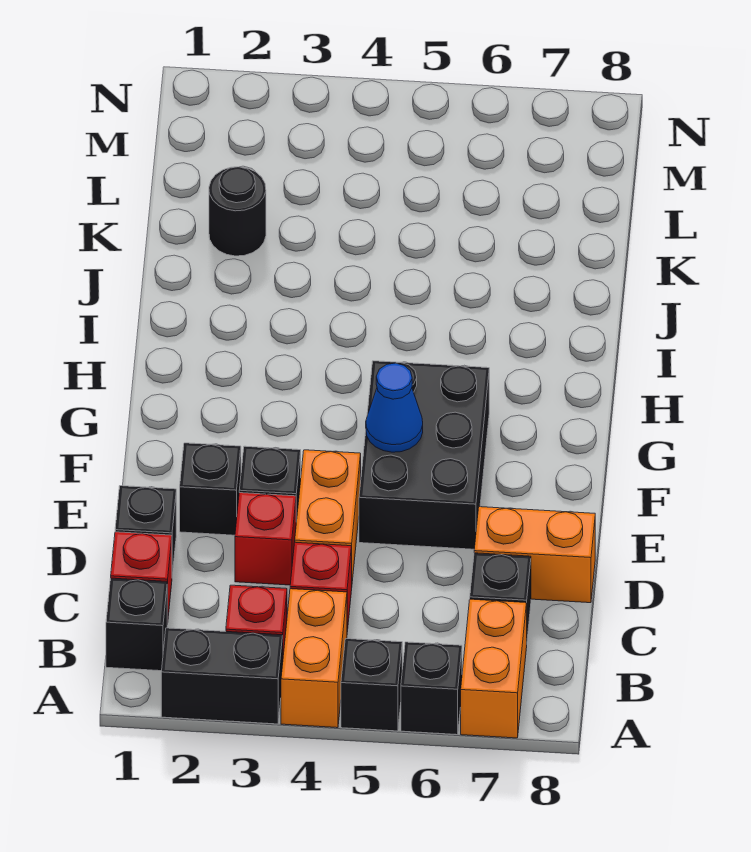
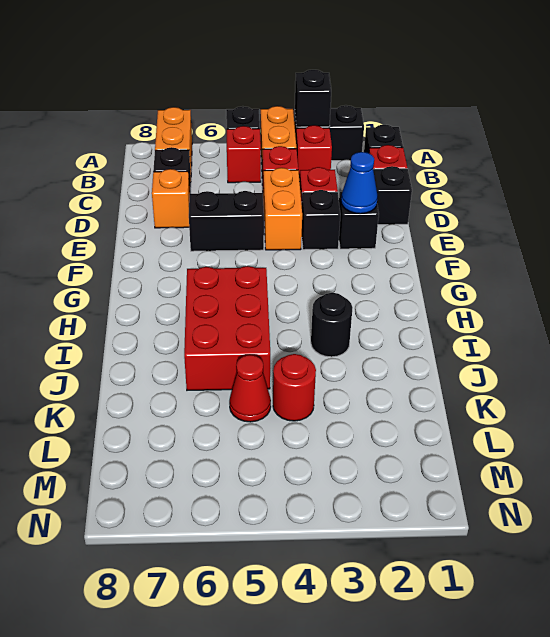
black 1x1 brick [401,642,462,735] -> black 1x1 brick moved to [295,70,331,127]
none -> red 1x1 brick [227,126,261,183]
orange 1x2 brick [474,507,595,603] -> orange 1x1 brick [152,169,190,228]
black 2x3 brick [359,361,489,549] -> black 1x2 brick [189,191,264,251]
blue 1x1 cone [366,363,423,452] -> blue 1x1 cone moved to [341,152,378,214]
none -> red 2x3 brick [184,266,270,390]
black 1x1 round brick [209,167,266,256] -> black 1x1 round brick moved to [311,293,353,357]
none -> red 1x1 round brick [273,354,316,421]
none -> red 1x1 cone [229,355,271,422]

